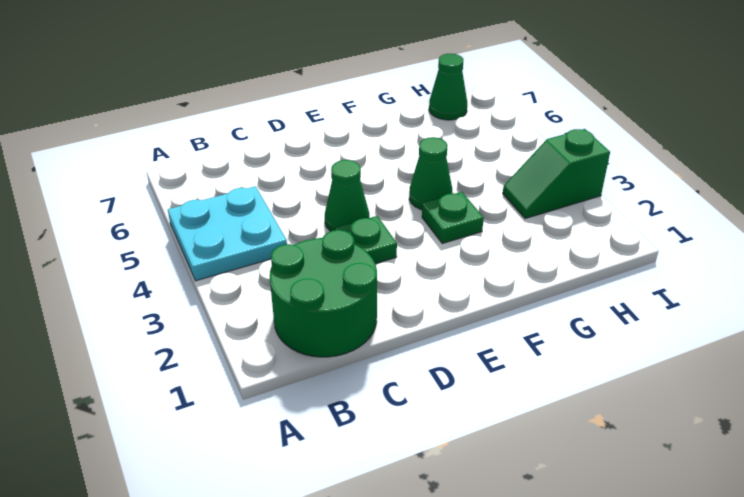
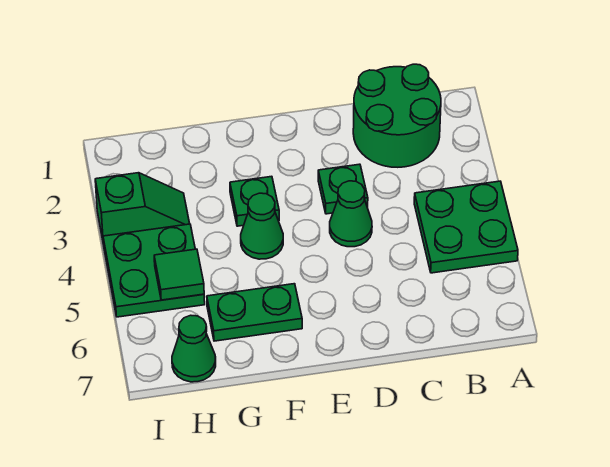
cyan 2x2 plate [168,186,287,281] -> green 2x2 plate [414,181,518,273]
none -> green 1x2 plate [207,284,302,341]
none -> green 2x2 plate [103,224,205,317]
none -> green 1x1 tile [154,249,204,300]

